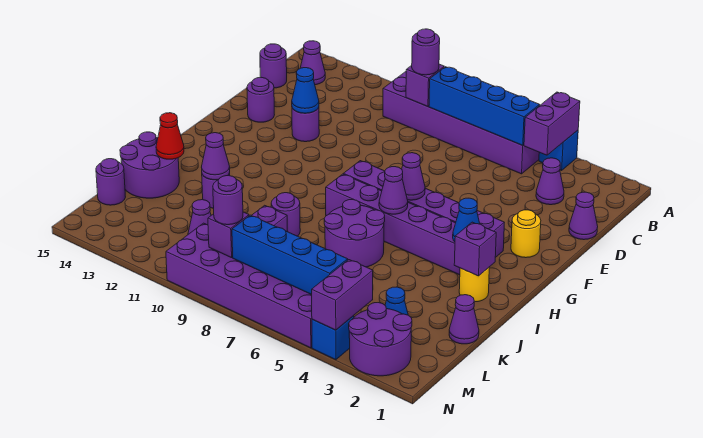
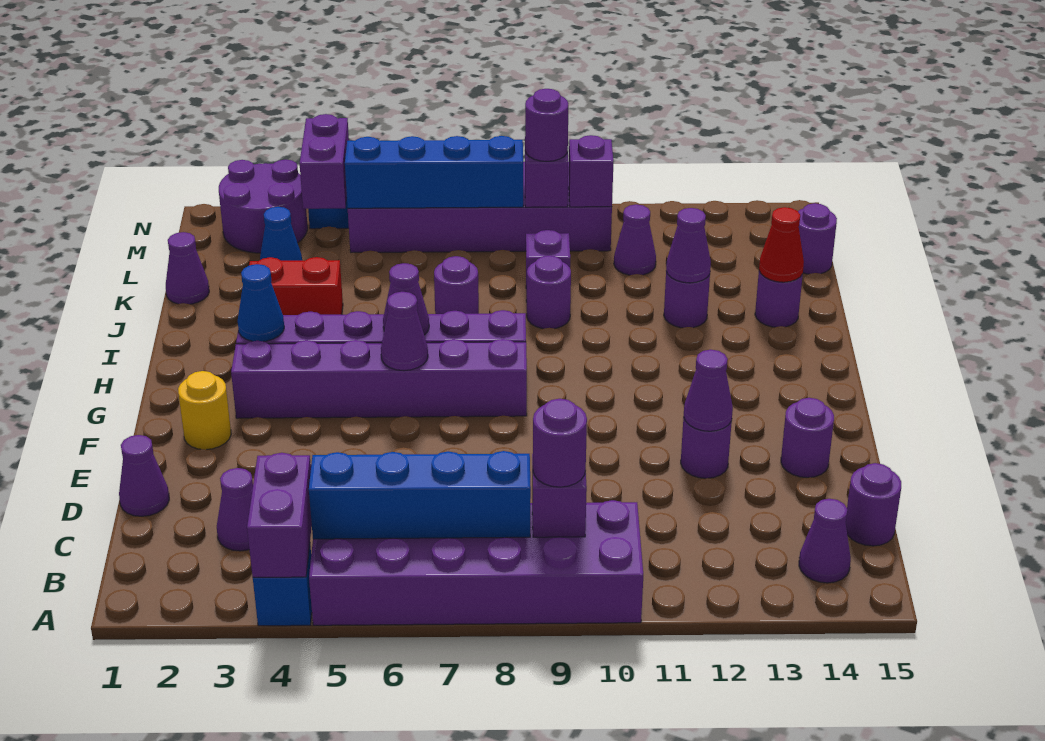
blue 1x1 cone [292,68,319,113] -> purple 1x1 cone [684,350,733,431]
yellow 1x1 round brick [459,268,489,302] -> none
purple 1x1 brick [454,222,496,276] -> purple 1x1 brick moved to [569,135,613,207]
purple 2x2 round brick [324,200,385,267] -> purple 1x1 round brick [434,256,479,314]
none -> red 1x2 brick [249,257,343,315]
purple 2x2 round brick [120,132,179,198] -> purple 1x1 round brick [755,271,803,327]

